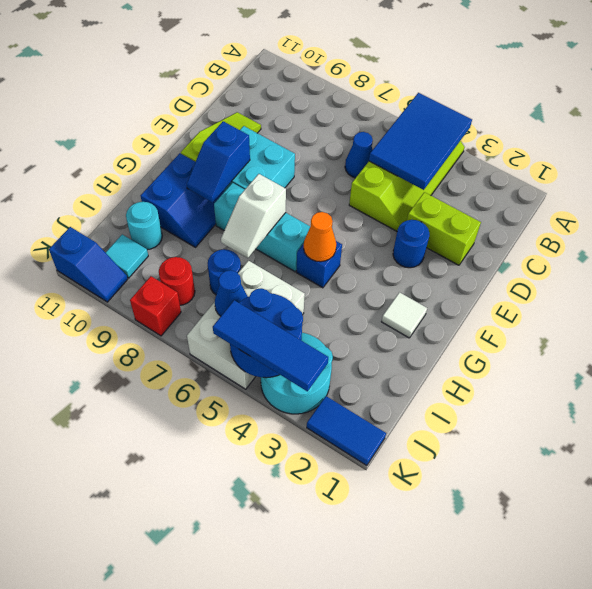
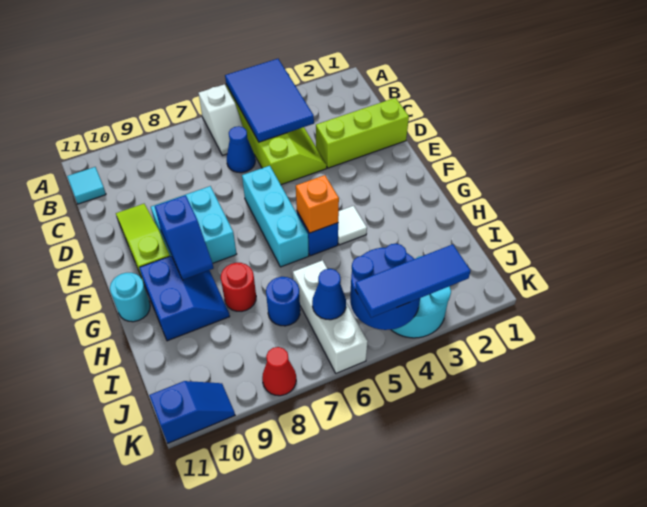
lime 1x2 brick [407,192,481,265] -> lime 1x3 brick [316,98,409,168]
blue 1x1 round brick [393,220,429,268] -> none
white 1x1 tile [382,292,427,338] -> white 1x1 tile moved to [338,206,367,245]
orange 1x1 cone [304,212,336,262] -> orange 1x1 brick [296,175,339,233]
cyan 1x3 brick [214,183,310,272] -> cyan 1x3 brick turned to [242,166,309,267]
white 1x2 slope [221,174,286,258] -> white 1x2 slope moved to [199,84,243,155]
white 2x3 brick [187,261,305,389] -> white 1x3 brick [293,260,368,373]
cyan 1x1 round brick [126,202,162,250] -> cyan 1x1 round brick moved to [110,273,150,322]
red 1x1 round brick [159,257,195,305] -> red 1x1 round brick moved to [221,263,256,311]
cyan 1x1 tile [105,234,148,278] -> cyan 1x1 tile moved to [67,167,106,204]
blue 1x2 tile [307,396,386,466] -> none
red 1x1 brick [130,276,181,336] -> red 1x1 cone [262,347,296,396]

